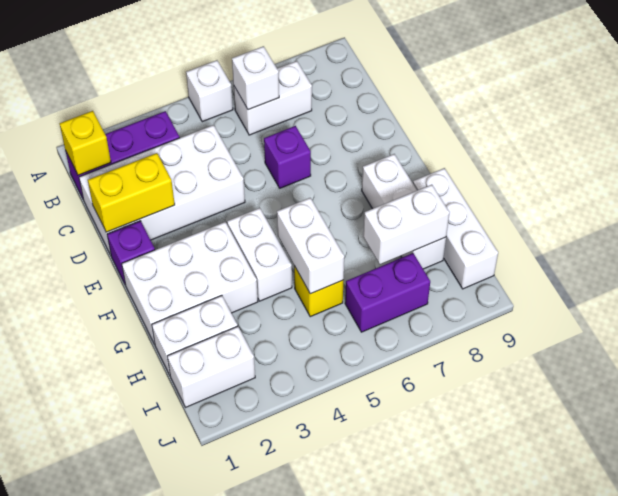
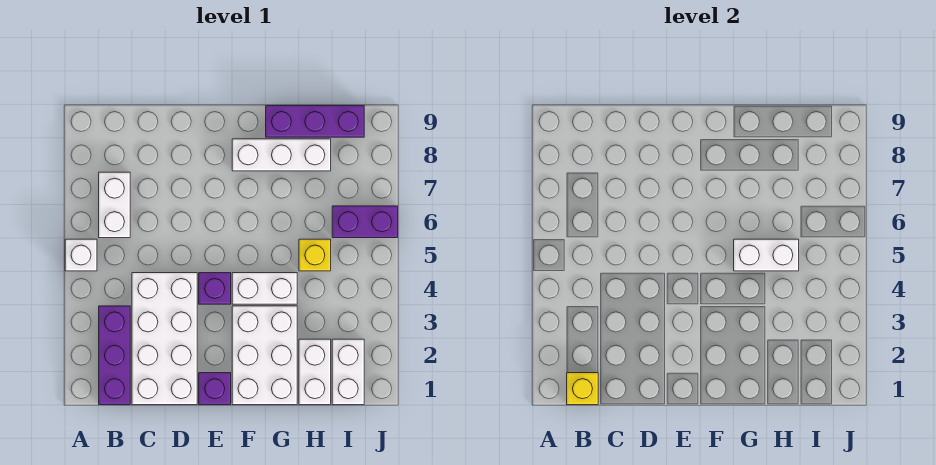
white 1x1 brick [232,46,279,110] -> none
yellow 1x2 brick [88,153,175,232] -> none
purple 1x1 brick [264,126,311,188] -> purple 1x1 brick moved to [199,273,231,304]
white 1x3 brick [413,168,498,289] -> purple 1x3 brick [266,106,364,137]
white 1x2 brick [363,185,450,265] -> none
purple 1x2 brick [345,253,430,332] -> purple 1x2 brick turned to [332,206,398,238]

